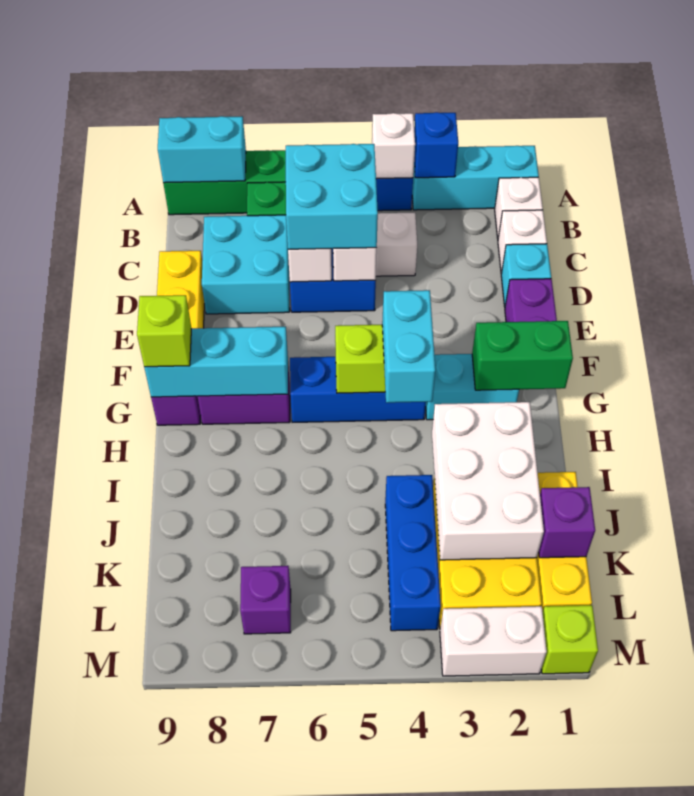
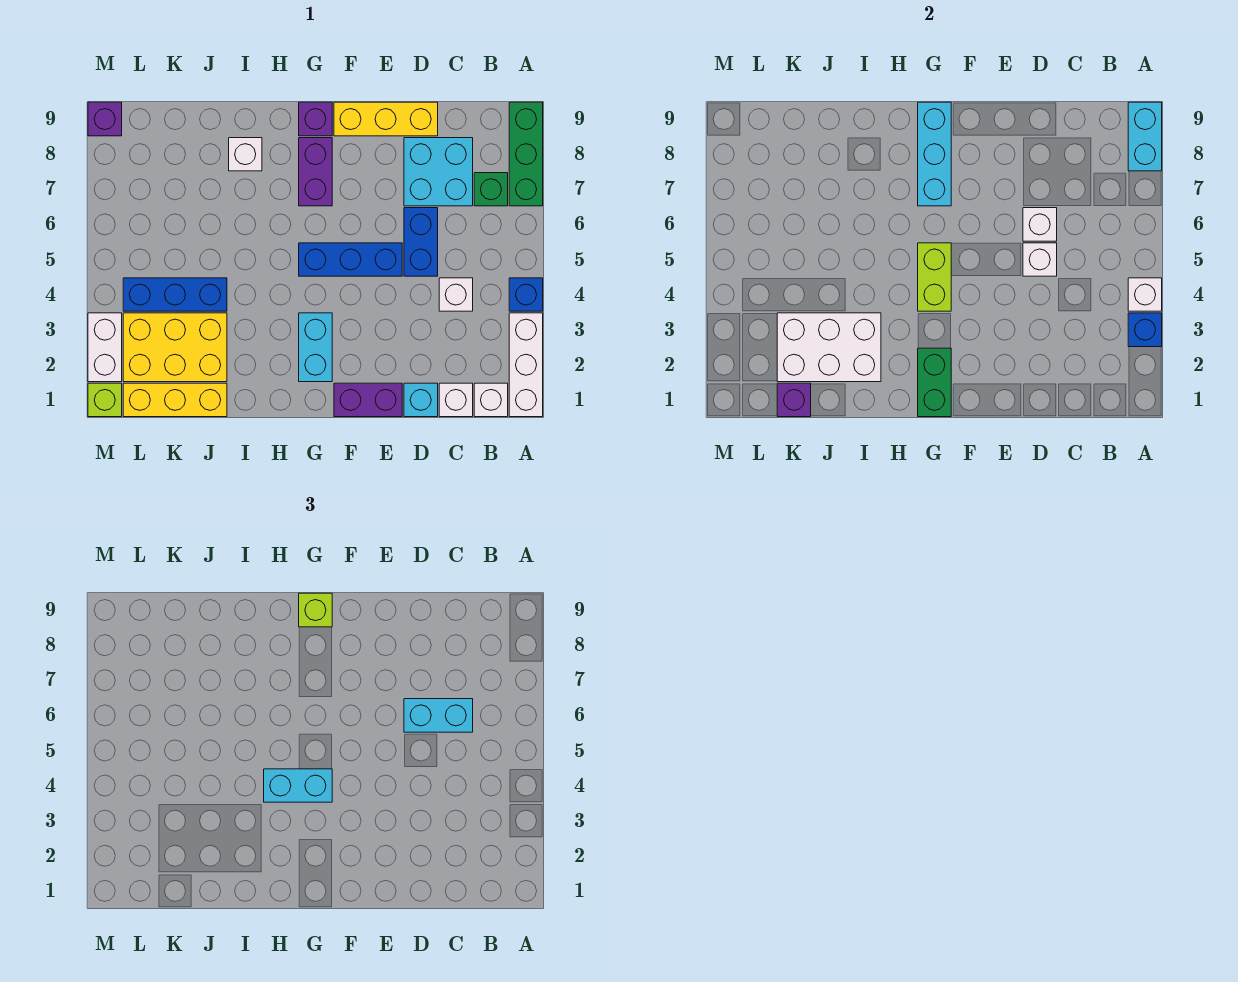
cyan 1x3 brick [412,146,539,210] -> white 1x3 brick [509,313,543,417]
cyan 2x2 brick [286,144,378,249] -> cyan 1x2 brick [404,699,473,732]
blue 1x3 brick [290,357,426,422] -> blue 1x3 brick turned to [299,243,402,276]
none -> white 1x1 brick [229,138,262,171]
purple 1x1 brick [240,566,291,634] -> purple 1x1 brick moved to [88,102,122,136]

